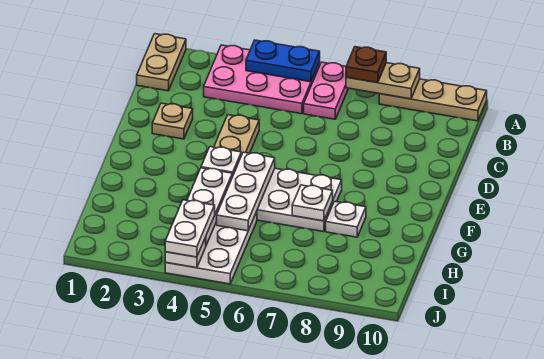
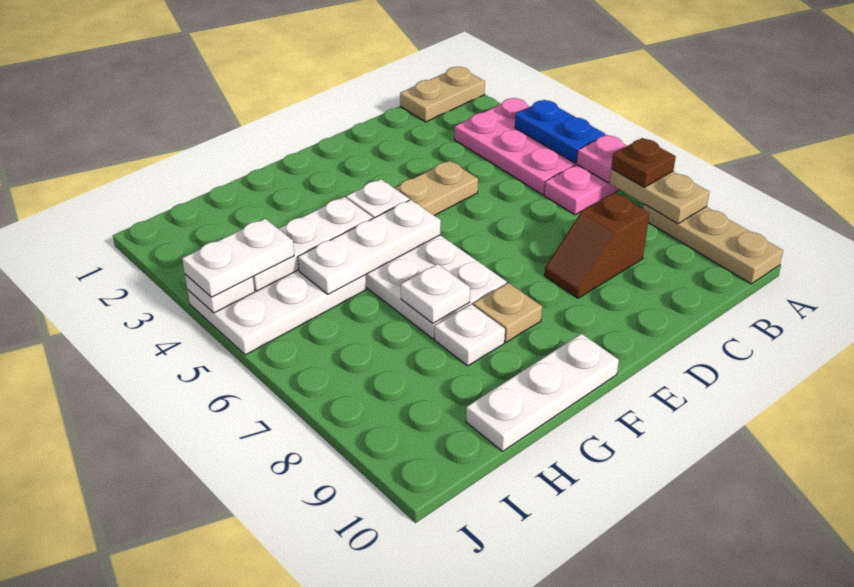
none -> pink 1x1 plate [577,135,627,182]
none -> brown 1x2 slope [544,193,649,298]
tan 1x1 plate [152,103,193,139] -> tan 1x1 plate moved to [473,283,542,342]
none -> white 1x3 plate [466,334,619,451]

